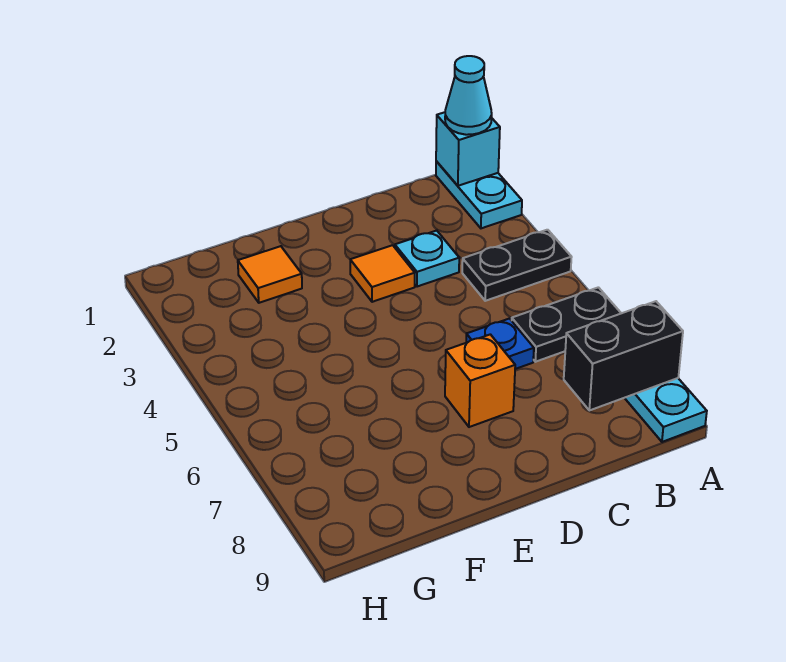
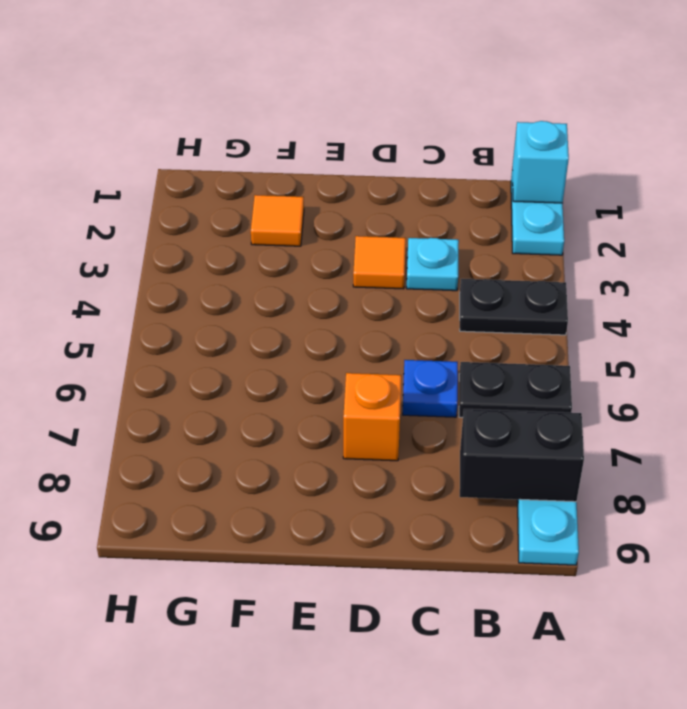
cyan 1x1 cone [445,56,492,135] -> none

